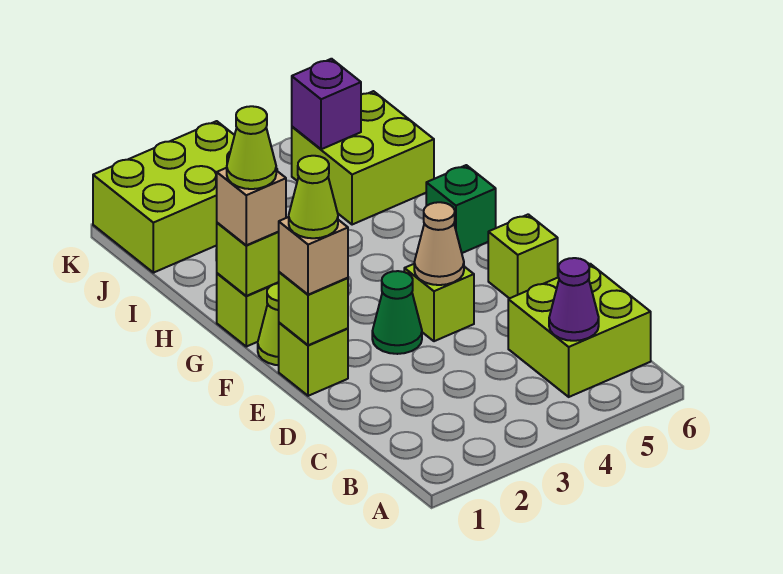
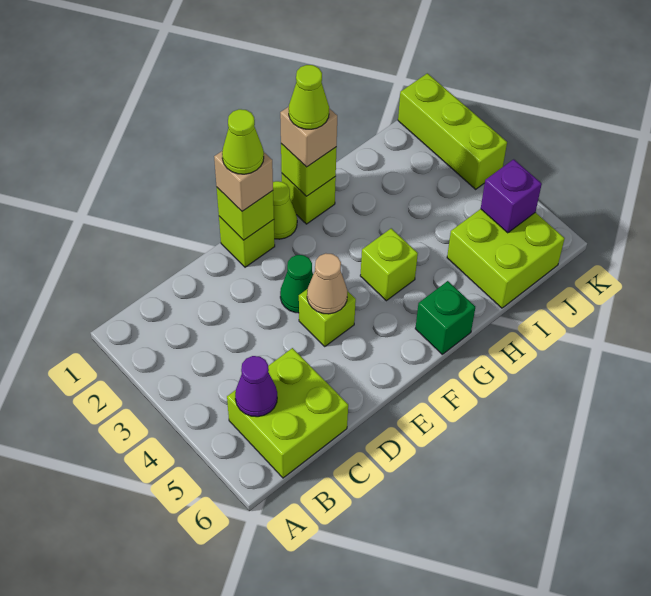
lime 1x1 brick [488,214,558,299] -> lime 1x1 brick moved to [360,228,418,301]
lime 2x3 brick [93,121,277,273] -> lime 1x3 brick [398,73,507,189]

